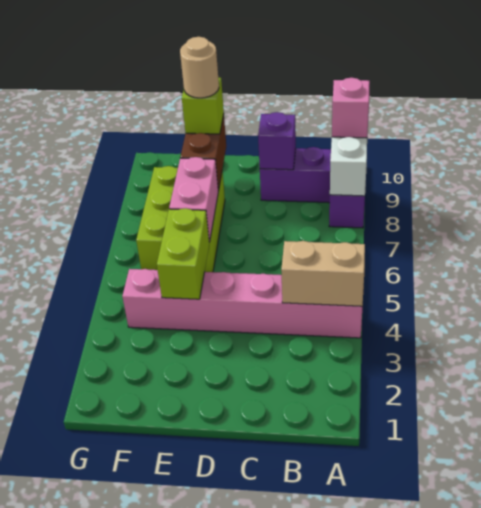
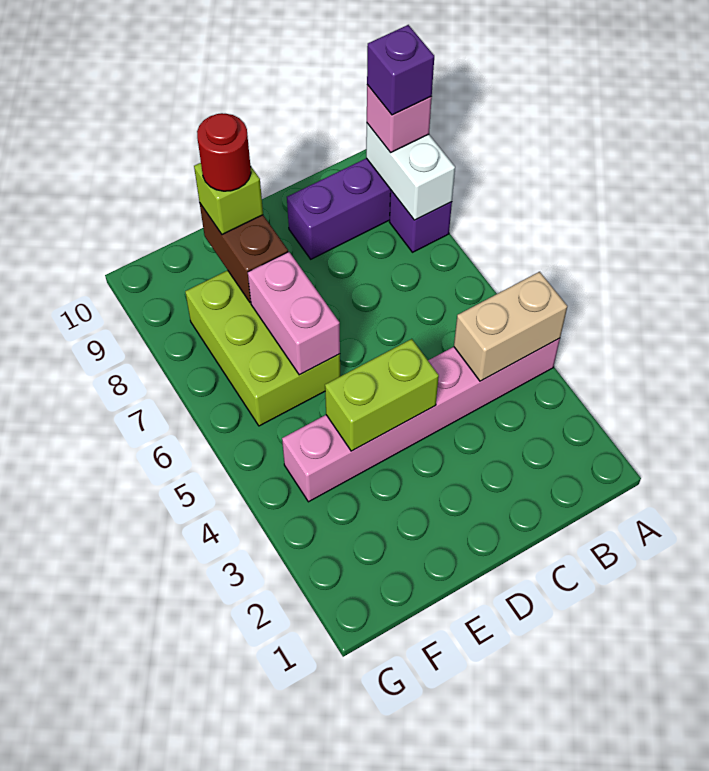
purple 1x1 brick [258,112,296,170] -> purple 1x1 brick moved to [367,25,434,115]
lime 1x2 brick [157,208,209,299] -> lime 1x2 brick turned to [325,339,439,451]
tan 1x1 round brick [180,37,219,98] -> red 1x1 round brick [197,113,251,191]

